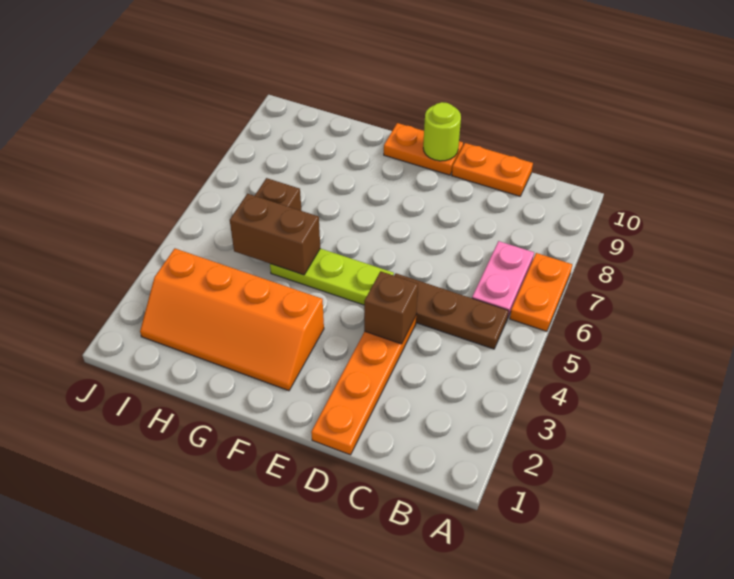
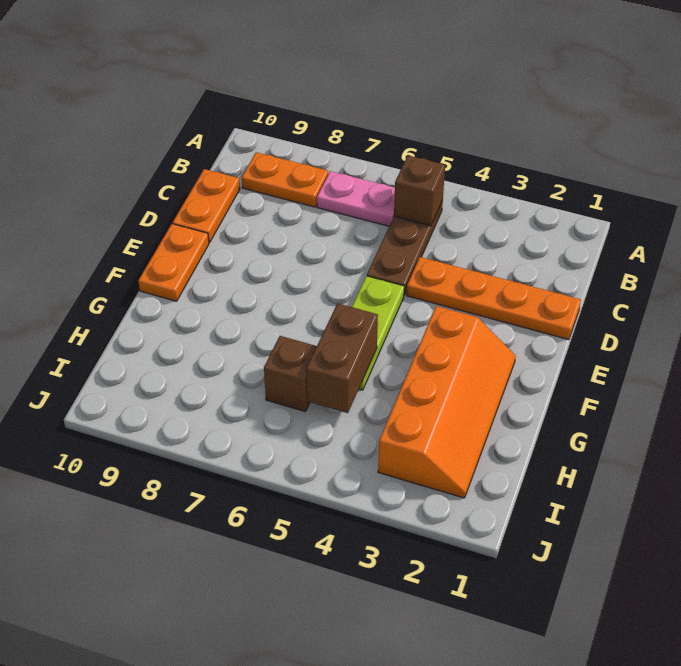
orange 1x2 plate [510,253,572,331] -> orange 1x2 plate moved to [242,152,328,207]
brown 1x1 brick [364,271,418,344] -> brown 1x1 brick moved to [394,155,445,226]
lime 1x1 round brick [423,102,461,161] -> none

